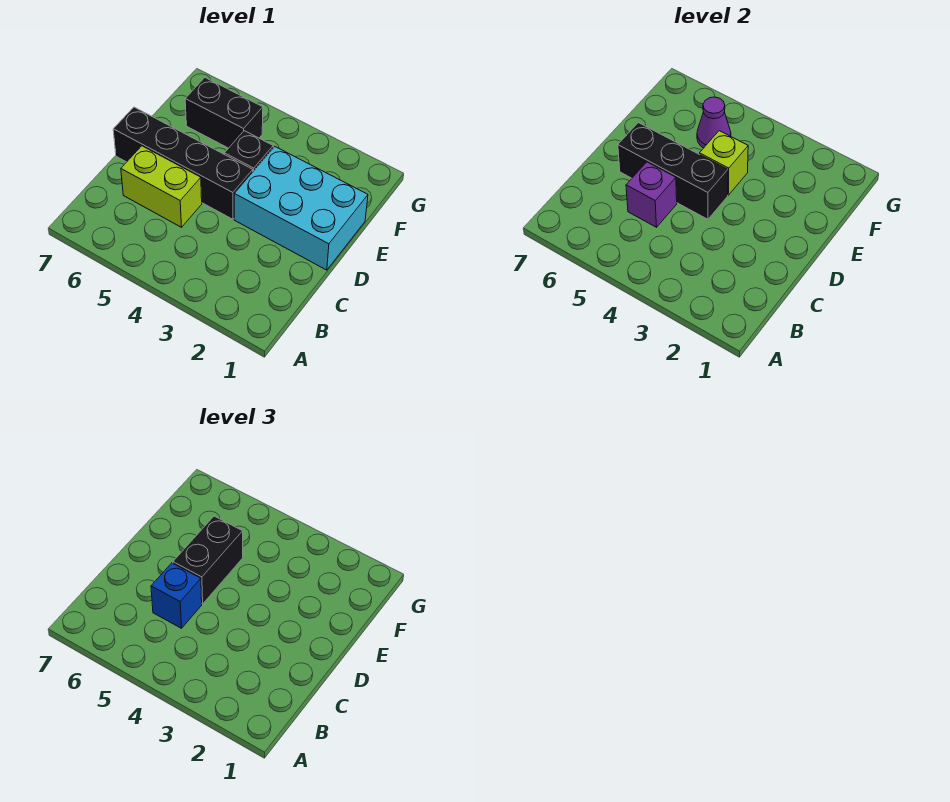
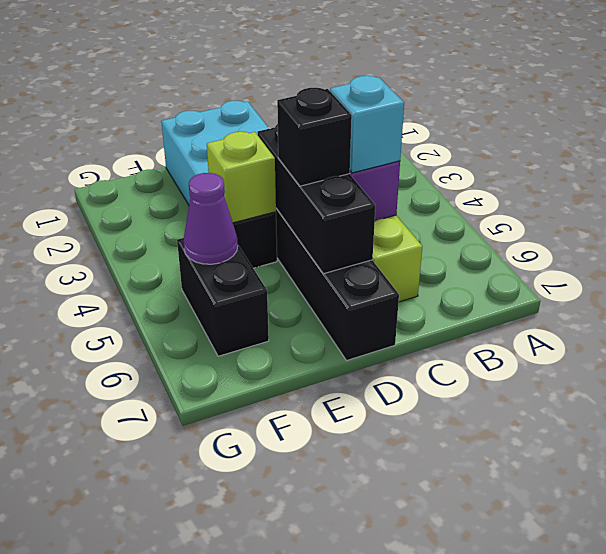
blue 1x1 brick [151,563,202,628] -> cyan 1x1 brick [330,76,404,173]
black 1x2 brick [173,516,243,604] -> black 1x1 brick [277,87,352,186]

